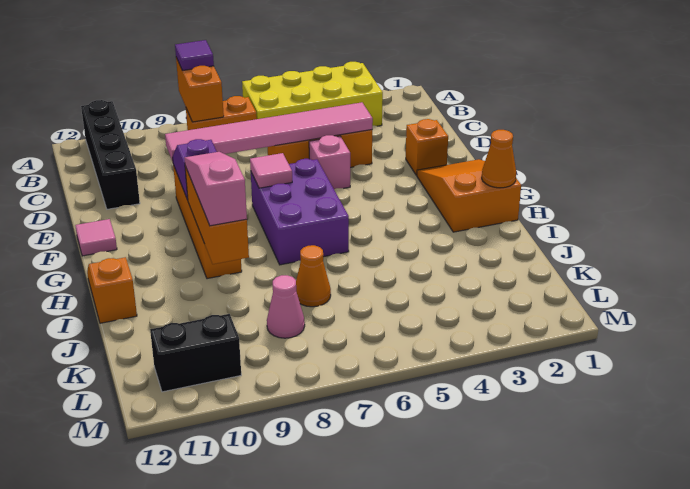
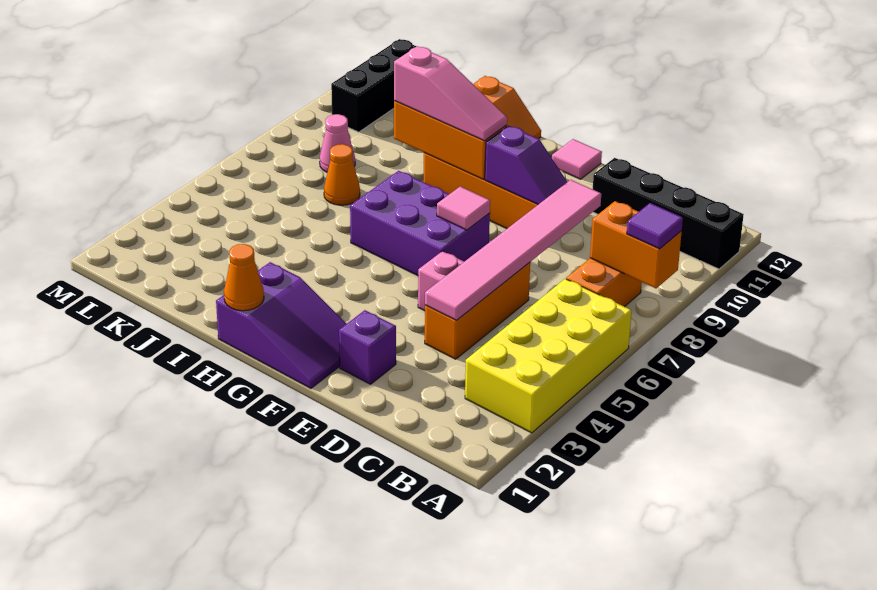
orange 1x1 brick [406,119,448,175] -> purple 1x1 brick [339,310,396,384]
orange 2x3 slope [417,159,521,232] -> purple 2x3 slope [216,262,346,388]
black 1x2 brick [150,314,241,392] -> black 1x3 brick [331,39,416,132]

